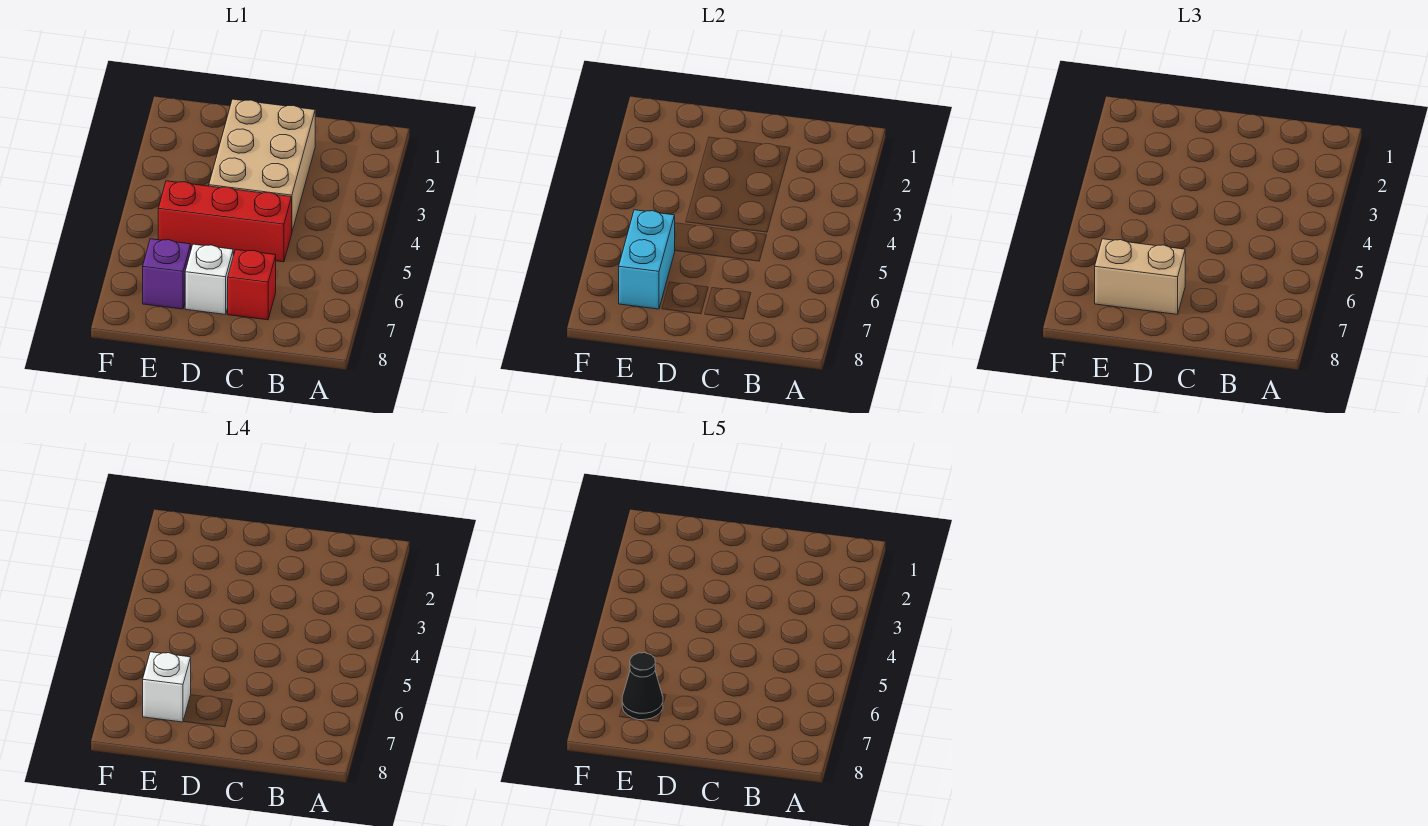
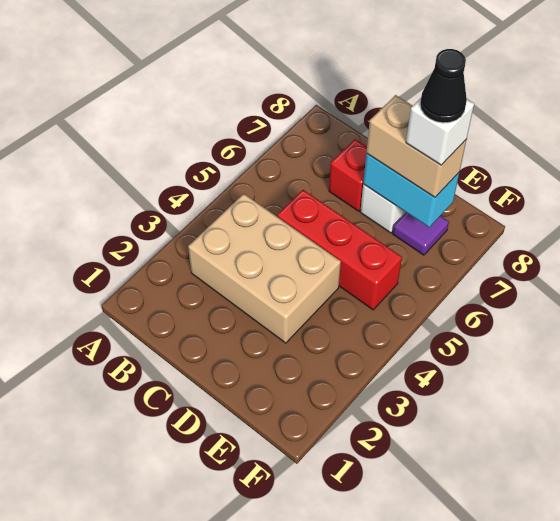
tan 2x3 brick [209,99,315,231] -> tan 2x3 brick turned to [188,194,341,343]
cyan 1x2 brick [619,210,675,309] -> cyan 1x2 brick turned to [363,154,460,227]
purple 1x1 brick [143,239,191,309] -> purple 1x1 tile [393,213,449,255]

